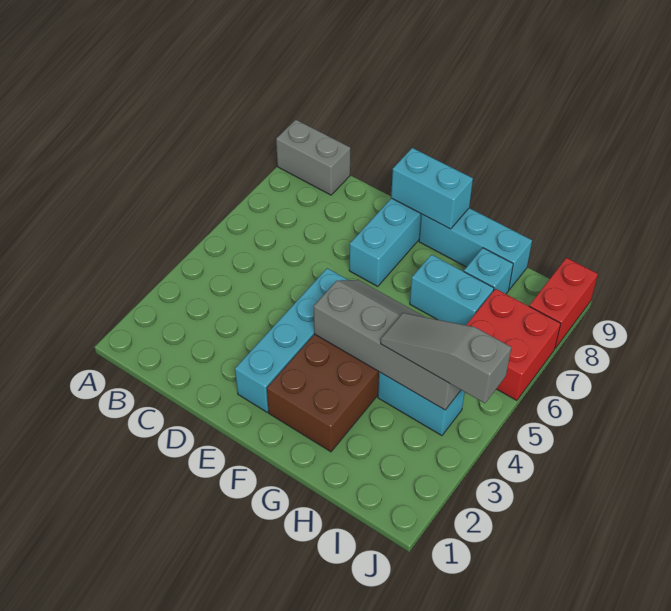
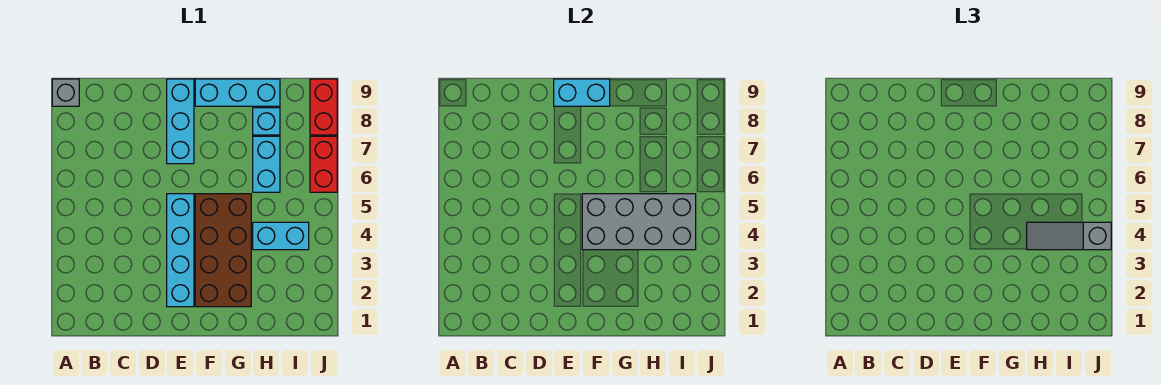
grey 1x2 brick [276,120,350,195] -> grey 1x1 brick [52,79,79,106]
grey 2x4 slope [314,280,461,410] -> grey 2x4 brick [582,194,696,250]
cyan 1x2 brick [410,255,494,325] -> cyan 1x2 brick turned to [253,136,280,192]
red 2x2 brick [467,289,561,401] -> red 1x2 brick [310,136,337,192]

